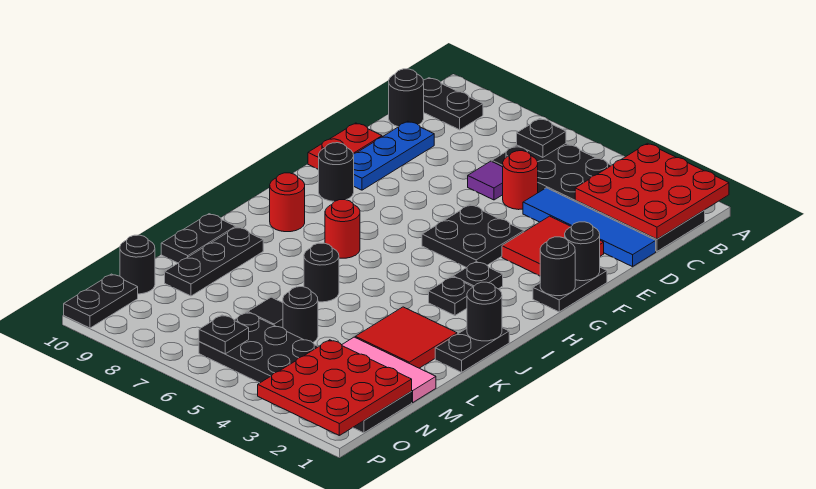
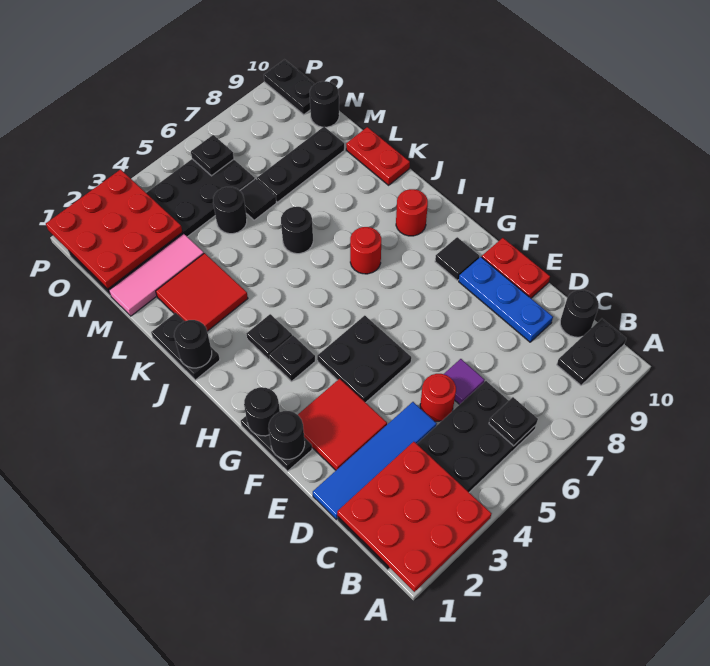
black 1x1 round brick [319,143,354,201] -> black 1x1 tile [435,237,480,280]
black 1x3 plate [165,227,263,296] -> black 1x3 plate turned to [257,127,344,202]
black 1x2 plate [161,214,235,263] -> red 1x2 plate [346,127,410,185]

